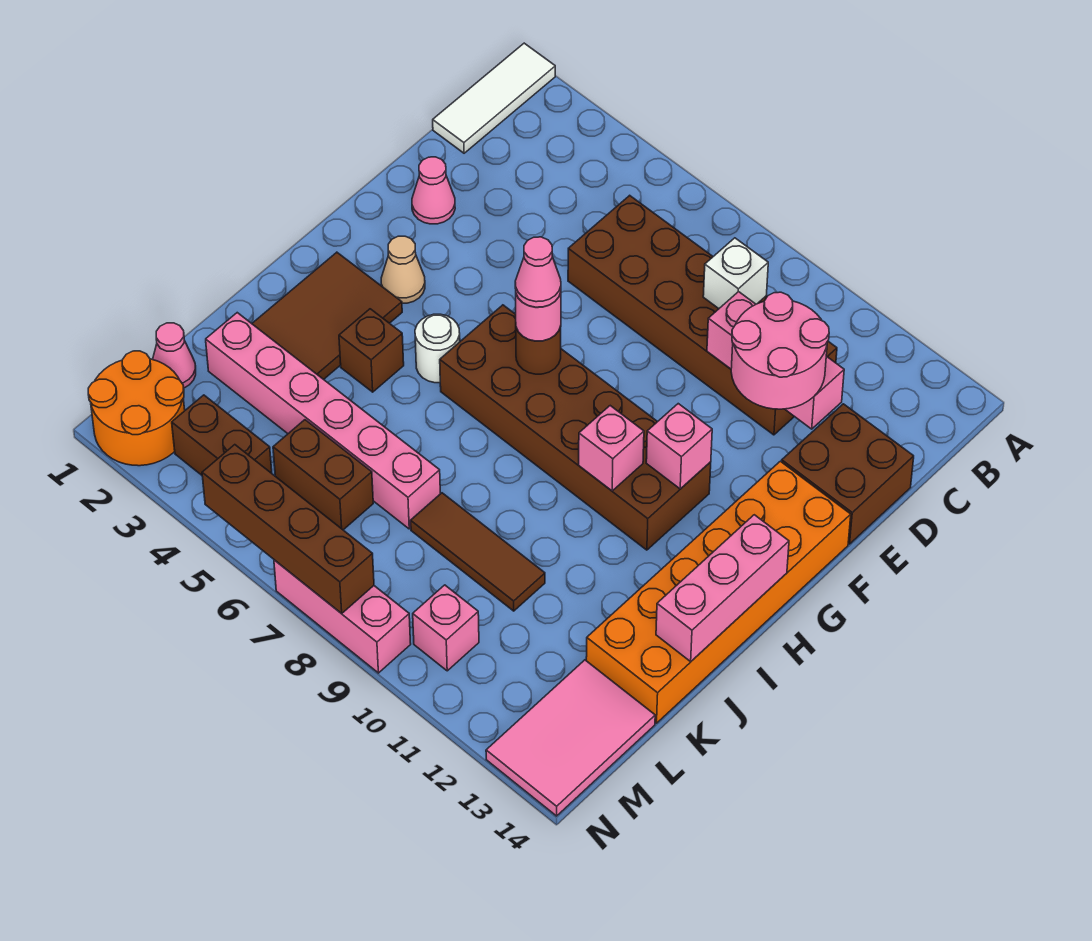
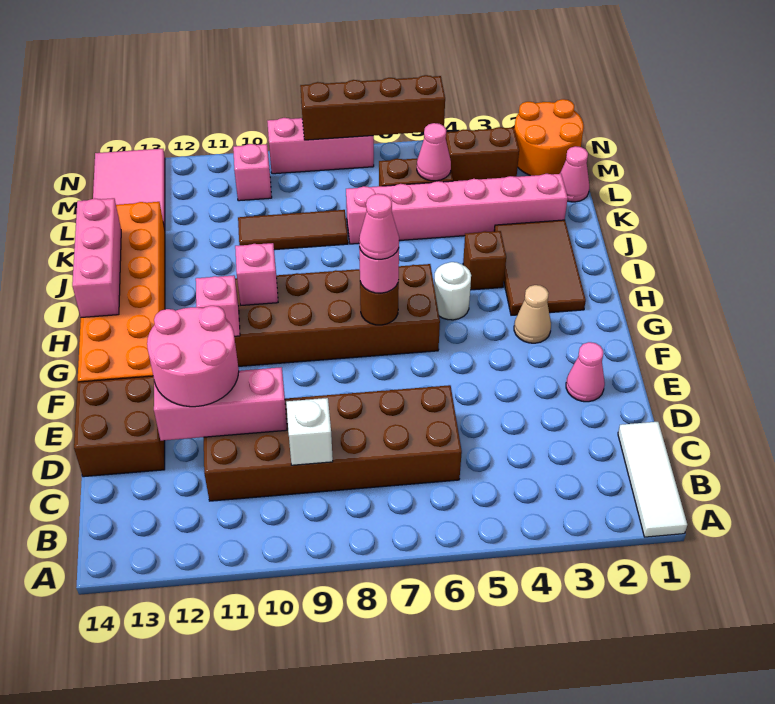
none -> pink 1x1 cone [417,123,451,181]

